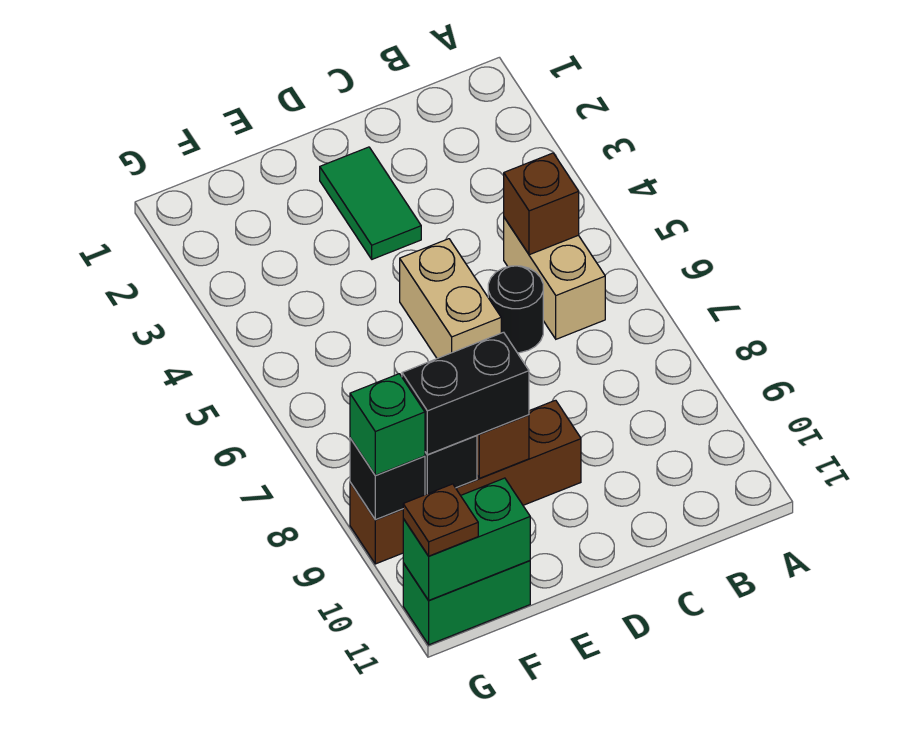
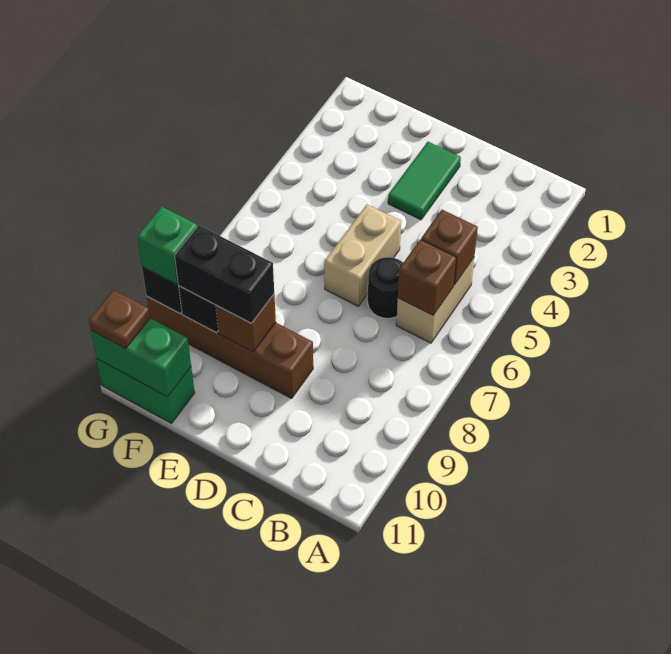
none -> brown 1x1 brick [398,239,456,315]

